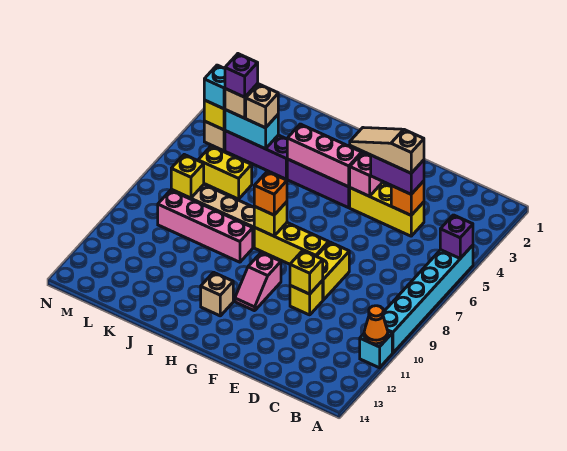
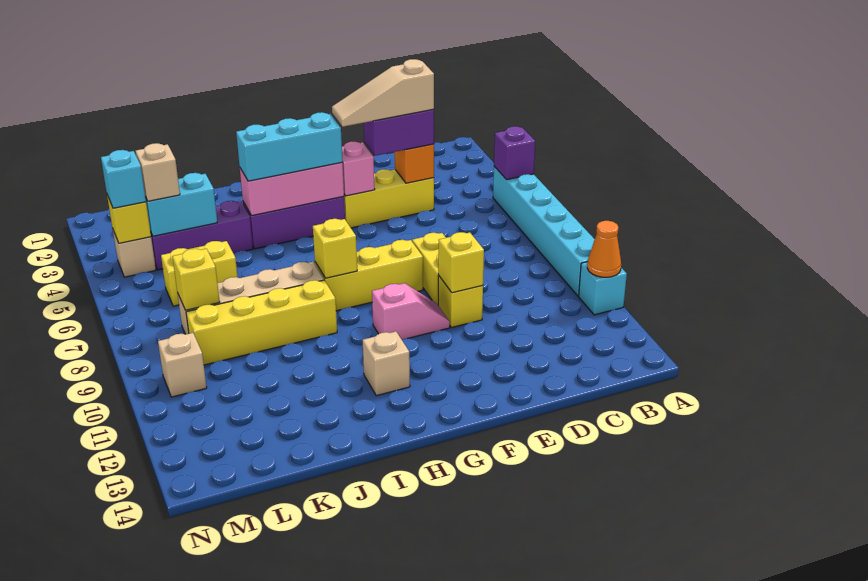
none -> cyan 1x3 brick [236,112,343,181]
pink 1x2 slope [235,252,281,311] -> pink 1x2 slope turned to [372,283,450,340]
orange 1x1 brick [254,171,287,215] -> none
pink 1x4 brick [158,190,253,262] -> yellow 1x4 brick [186,280,337,365]
tan 1x1 brick [246,84,278,128] -> tan 1x1 brick moved to [158,333,207,397]
purple 1x1 brick [225,54,258,97] -> none

